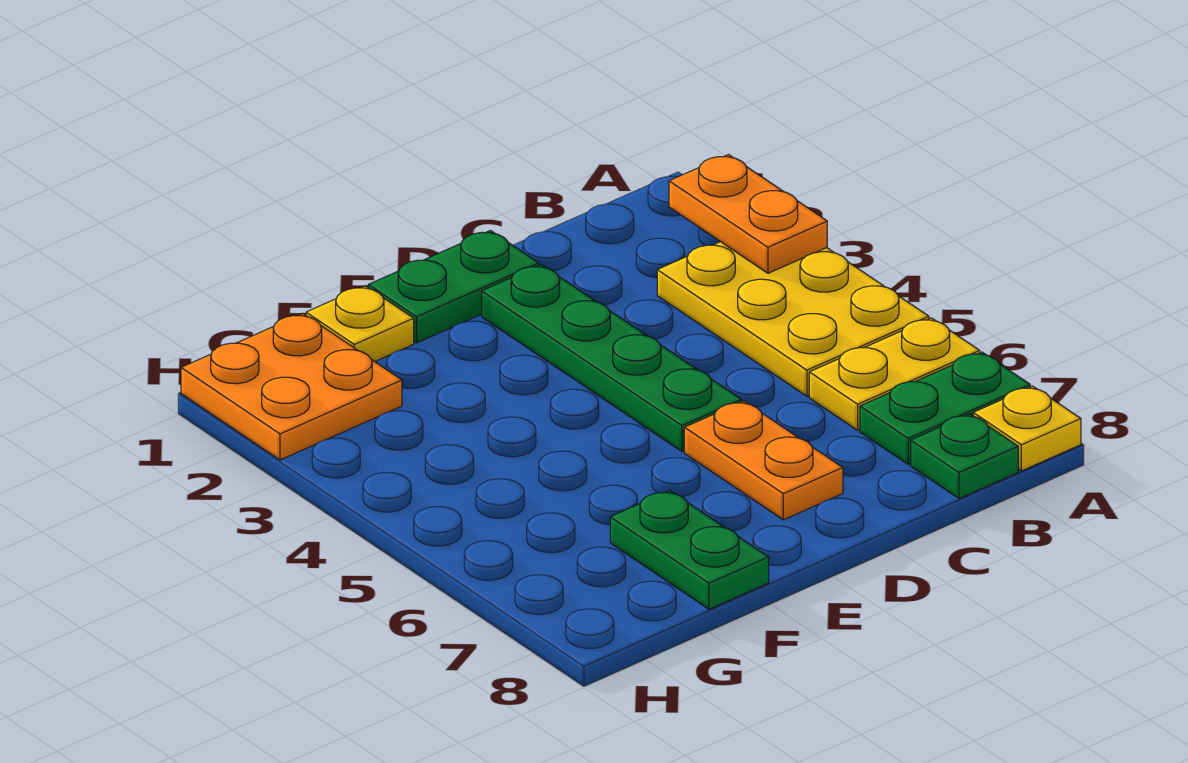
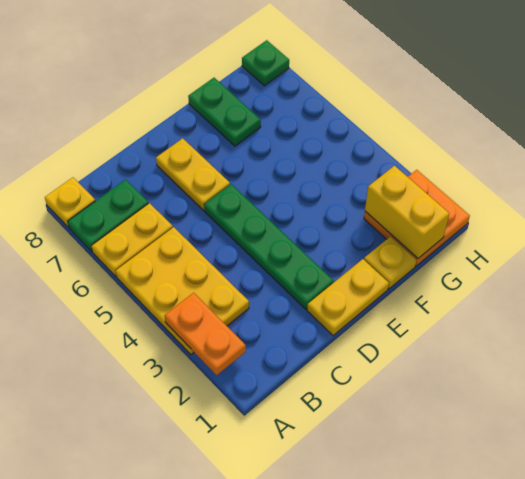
green 1x1 plate [911,414,1018,499] -> green 1x1 plate moved to [242,40,289,86]
green 1x2 plate [368,230,539,343] -> yellow 1x2 plate [307,259,389,336]
orange 1x2 plate [684,401,843,520] -> yellow 1x2 plate [156,138,230,210]
none -> yellow 1x2 brick [365,166,449,258]

